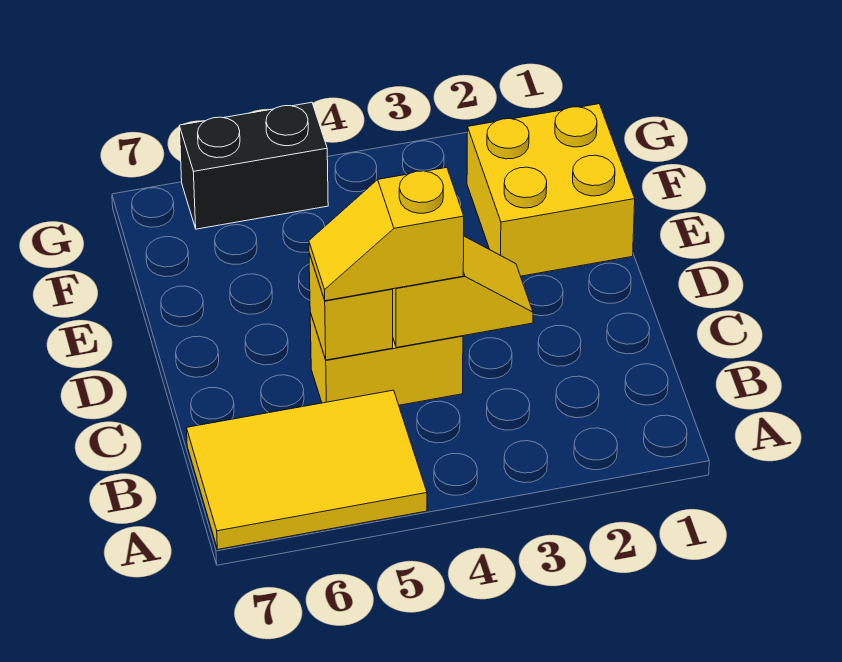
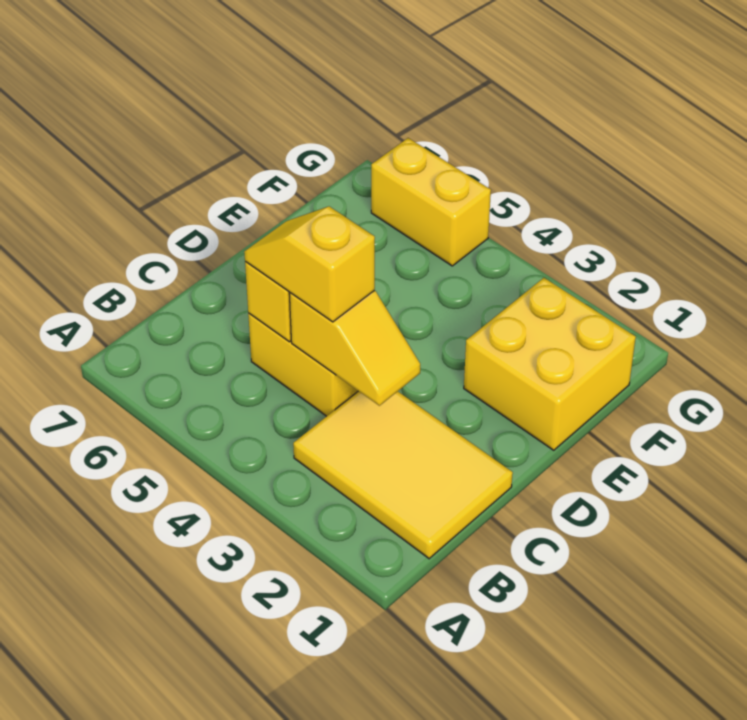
yellow 2x3 tile [187,390,427,549] -> yellow 2x3 tile moved to [293,391,513,559]
black 1x2 brick [179,102,328,229] -> yellow 1x2 brick [371,138,491,266]

